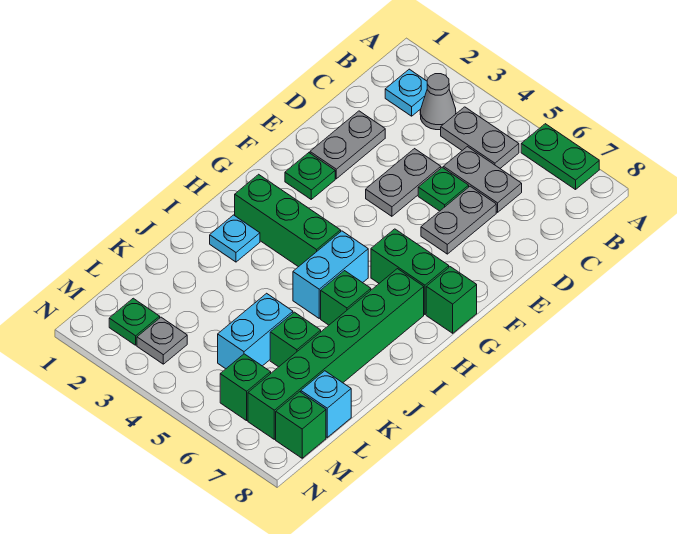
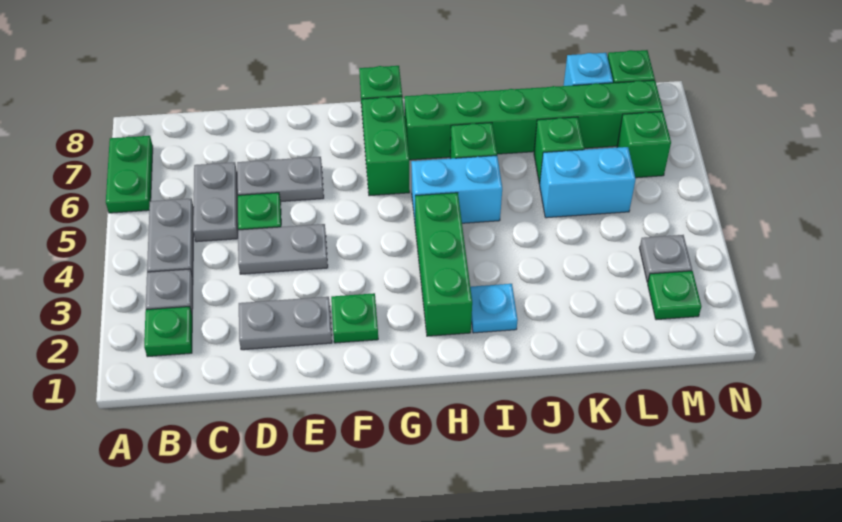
cyan 1x1 plate [385,69,427,116] -> green 1x1 plate [144,307,192,357]
grey 1x1 cone [420,74,456,130] -> grey 1x1 plate [146,269,193,313]

